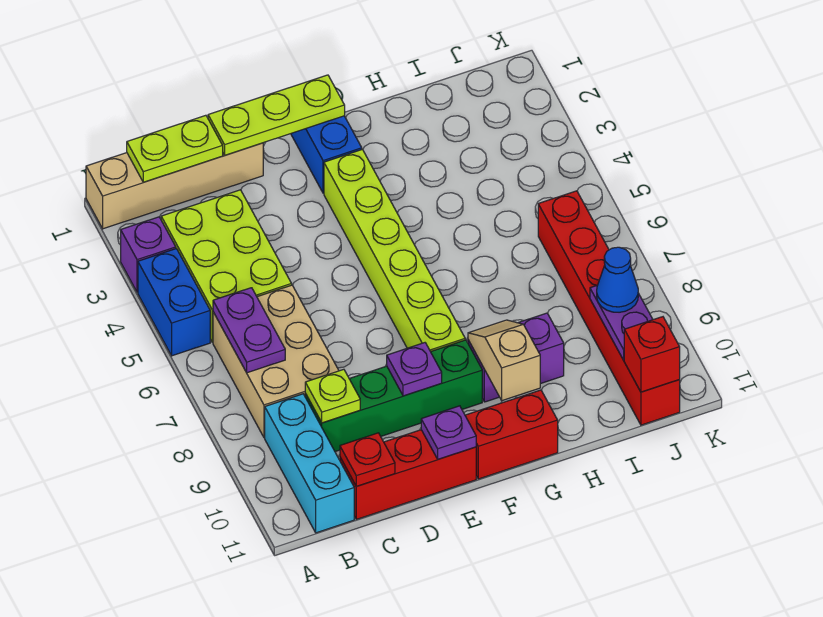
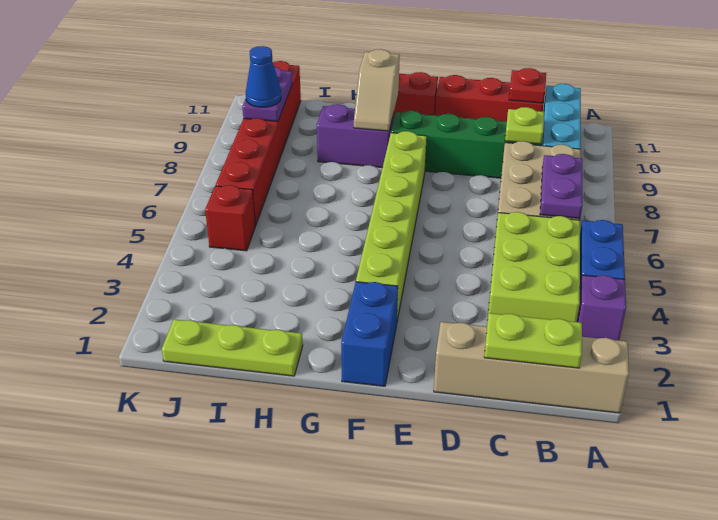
lime 1x3 plate [208,75,345,155] -> lime 1x3 plate moved to [162,319,303,376]
purple 1x1 plate [387,343,442,396] -> none
purple 1x1 plate [421,406,476,459] -> none
red 1x1 brick [624,317,680,392] -> red 1x1 brick moved to [205,185,255,251]

